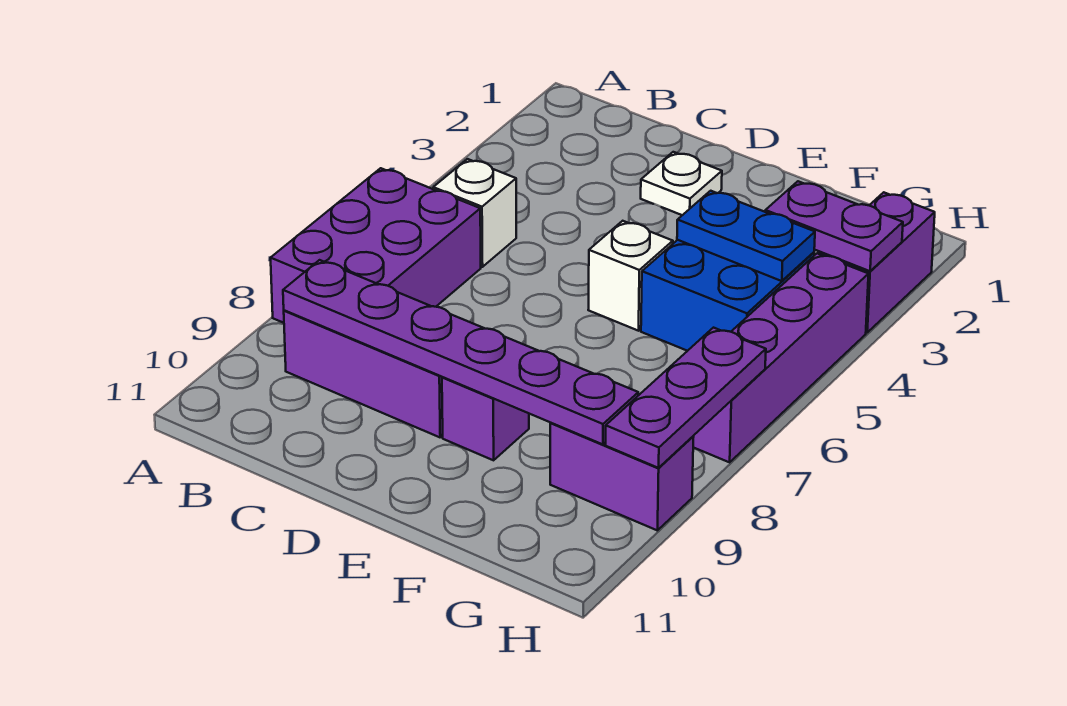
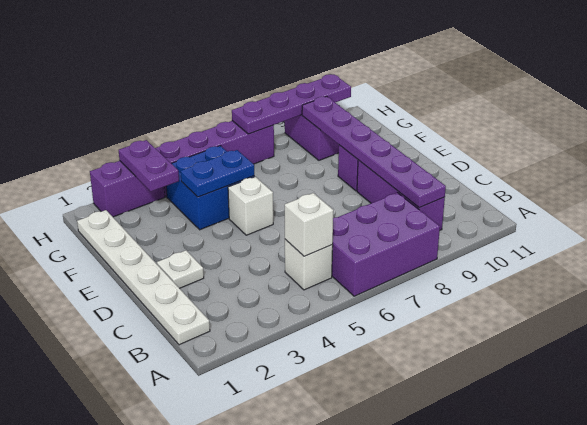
none -> white 1x6 plate [77,210,210,345]
none -> white 1x1 brick [285,193,333,256]
blue 1x2 plate [677,191,815,281] -> blue 1x2 plate turned to [181,150,254,197]
purple 1x3 plate [606,328,766,468] -> purple 1x4 plate [232,74,351,134]

